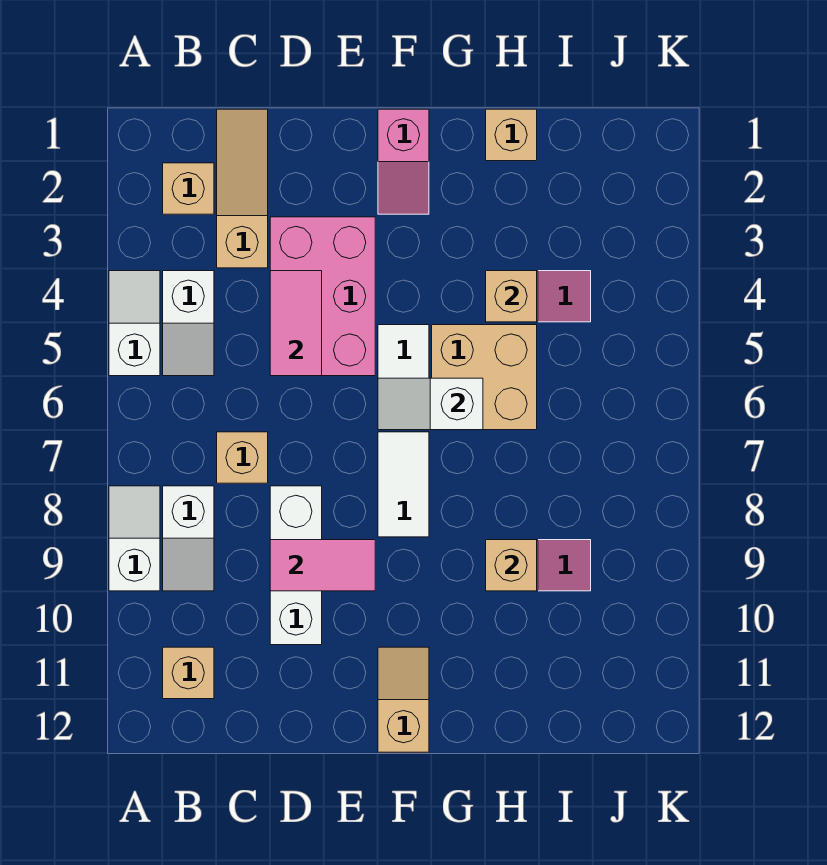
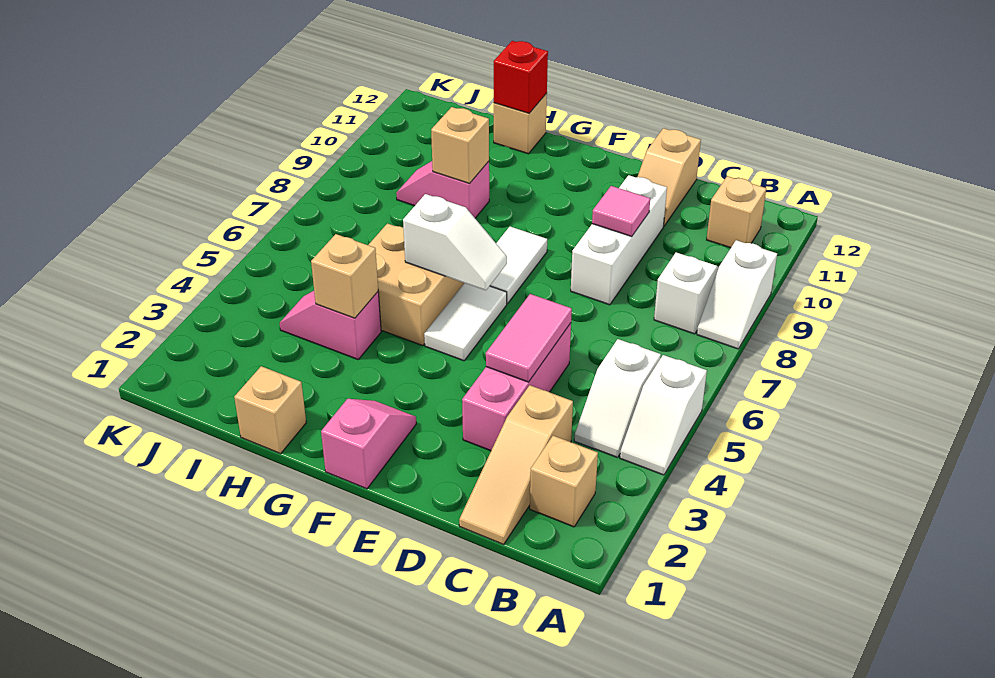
white 1x2 slope [163,271,214,376] -> white 1x2 slope turned to [574,339,661,458]
tan 1x1 brick [217,432,268,483] -> tan 1x1 brick moved to [494,93,547,154]
pink 2x3 brick [270,217,375,376] -> pink 1x3 brick [462,323,571,451]
pink 1x2 tile [270,540,375,591] -> pink 1x1 tile [592,186,650,237]
tan 1x2 slope [378,647,429,752] -> tan 1x2 slope moved to [638,128,701,226]
none -> red 1x1 brick [494,41,548,113]

